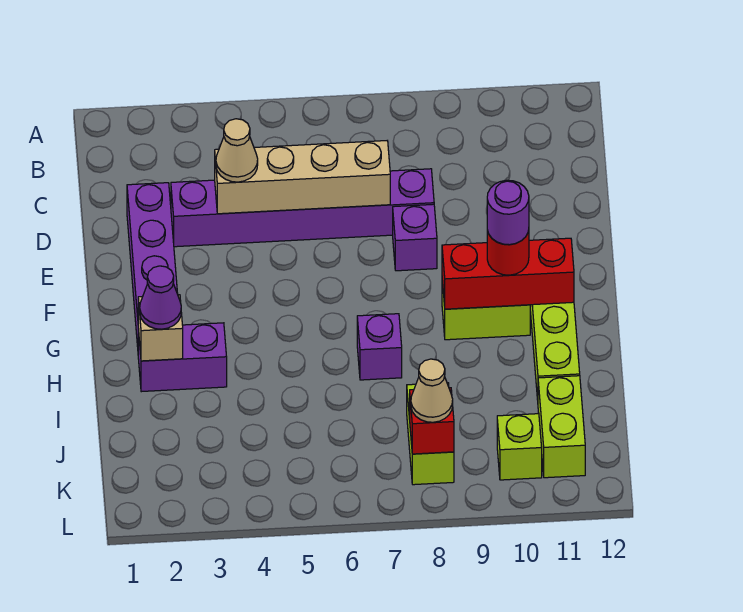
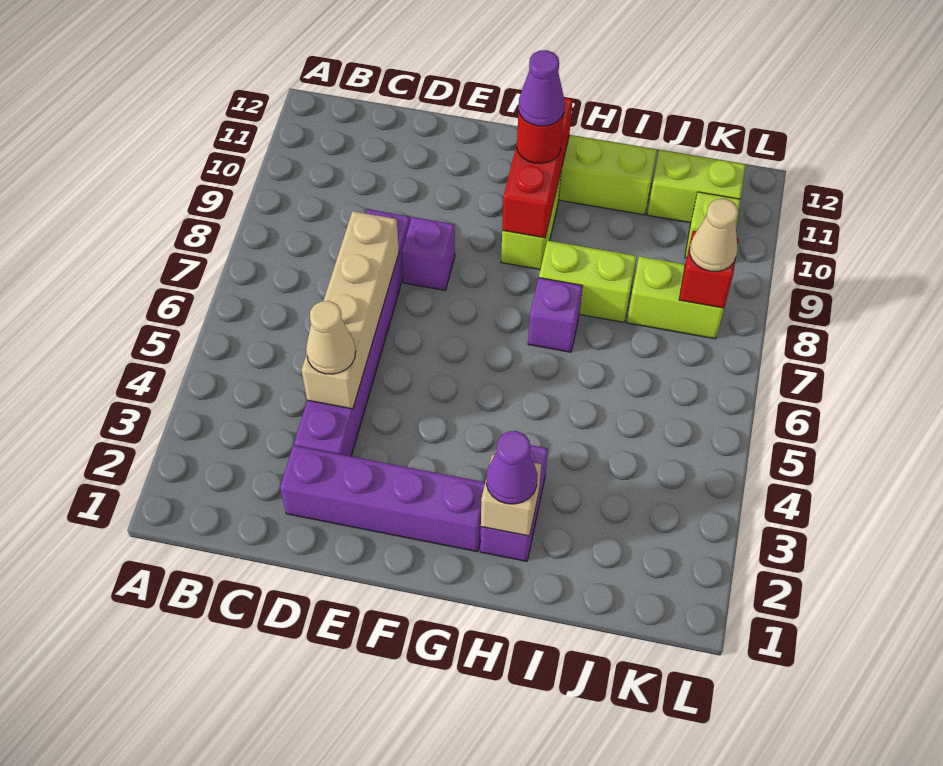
purple 1x1 round brick [487,180,529,245] -> purple 1x1 cone [519,50,565,126]
none -> lime 1x2 brick [539,240,637,322]

